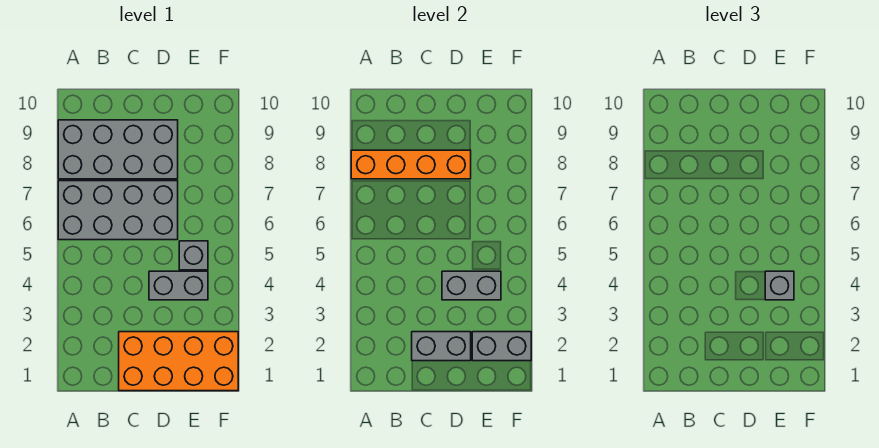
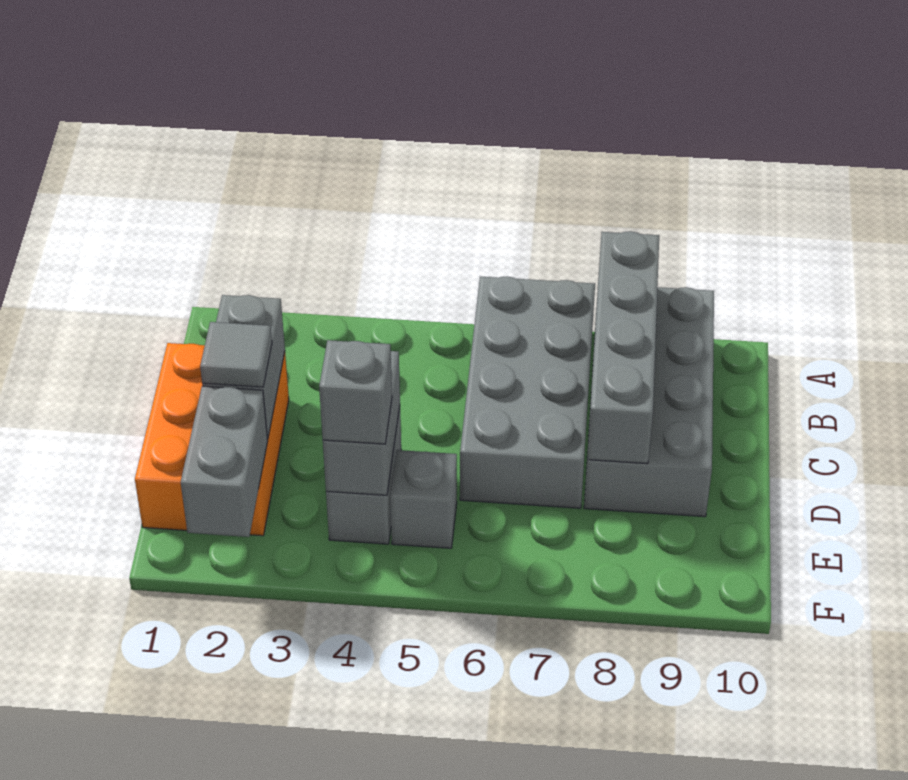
orange 1x4 brick [351,150,471,179] -> grey 1x4 brick [587,231,659,464]
orange 2x4 brick [119,332,238,391] -> orange 2x3 brick [135,343,289,536]
none -> grey 1x1 tile [200,322,272,387]

